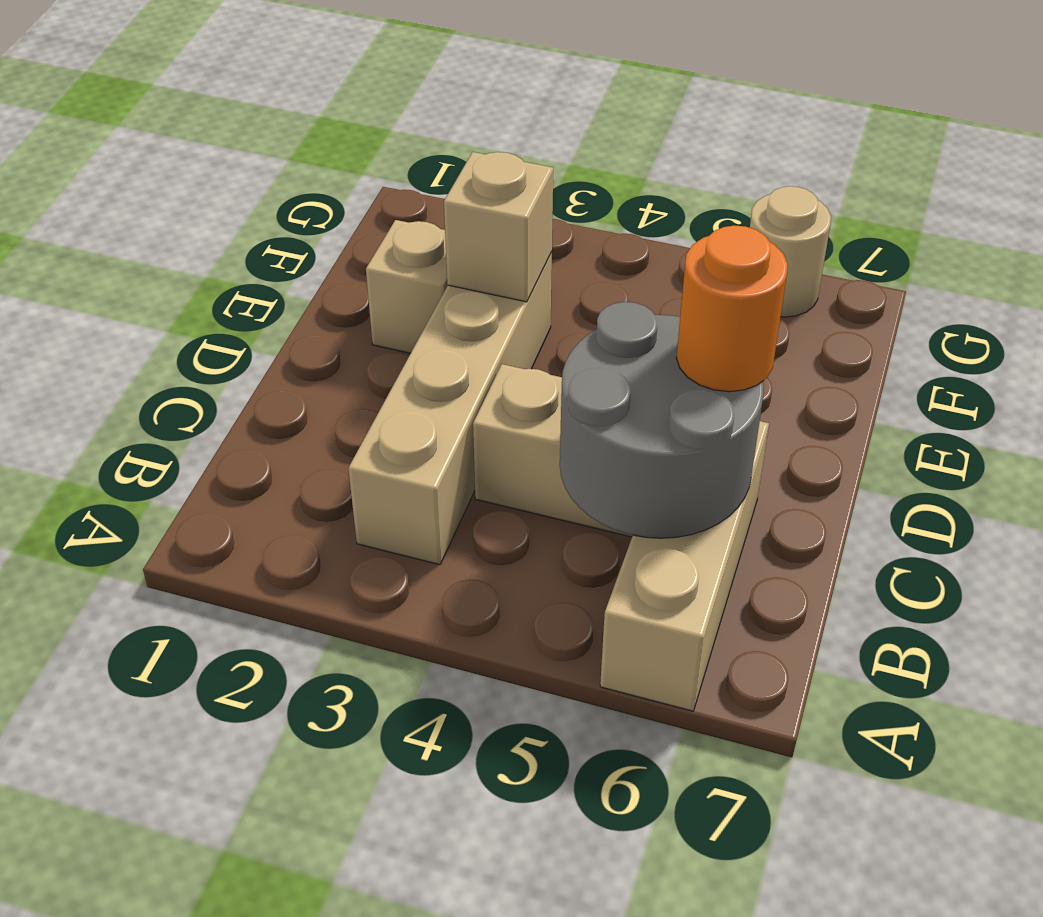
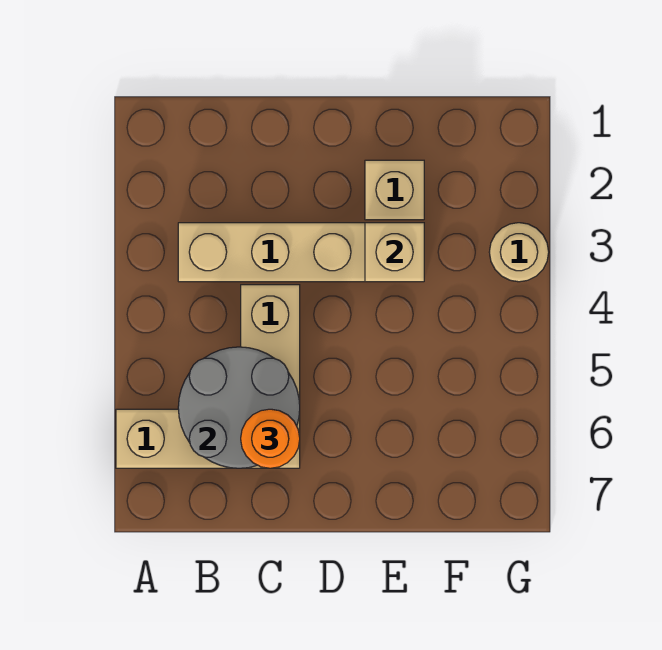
tan 1x1 round brick [750,186,831,317] -> tan 1x1 round brick moved to [489,223,549,282]

